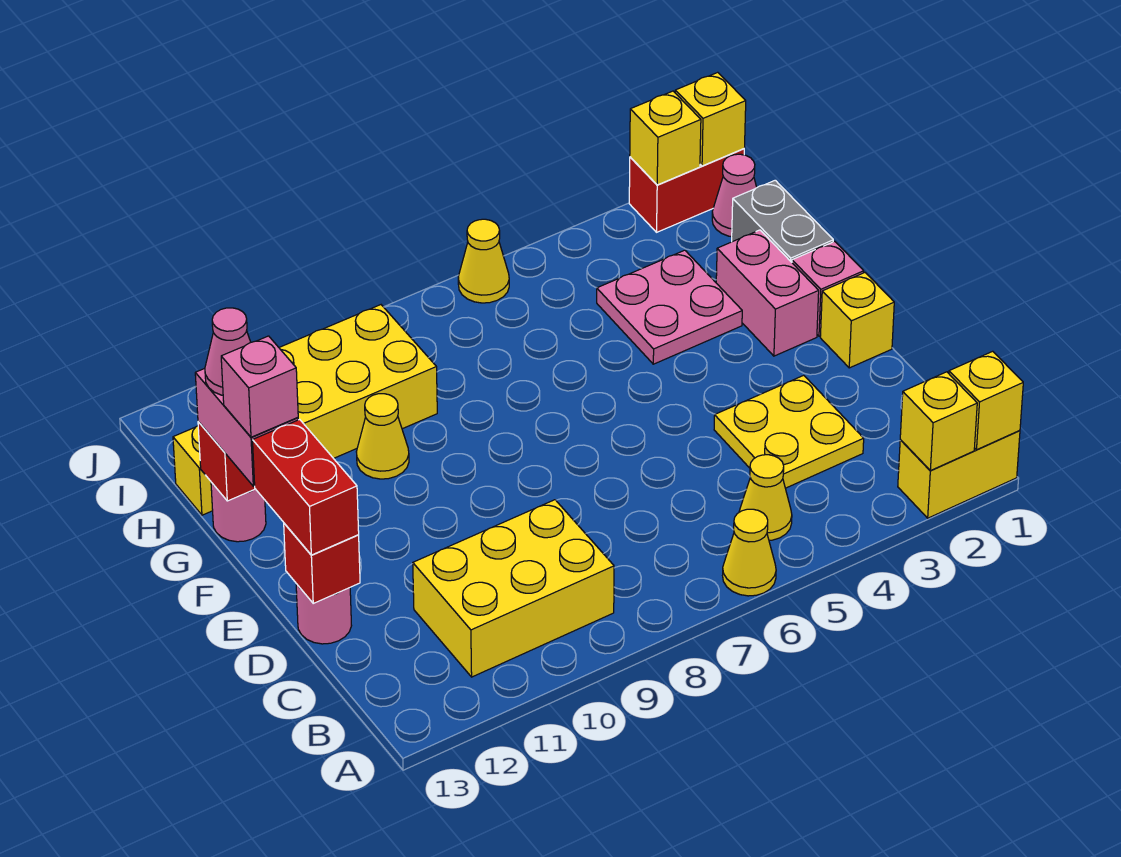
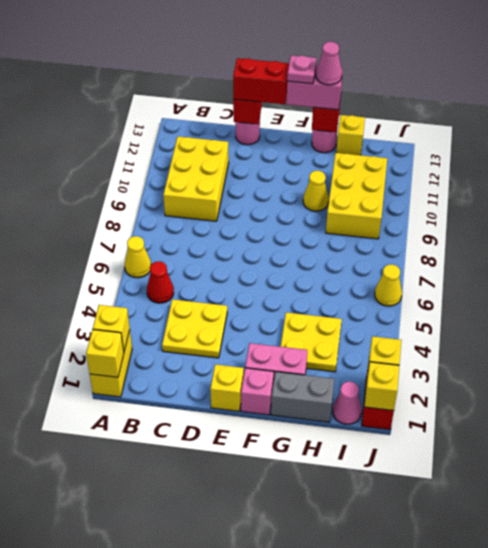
yellow 1x1 cone [739,455,792,540] -> red 1x1 cone [147,261,174,303]
pink 1x1 brick [221,336,298,437] -> pink 1x1 plate [287,55,316,84]
pink 2x2 plate [597,250,742,364] -> yellow 2x2 plate [281,312,342,372]

